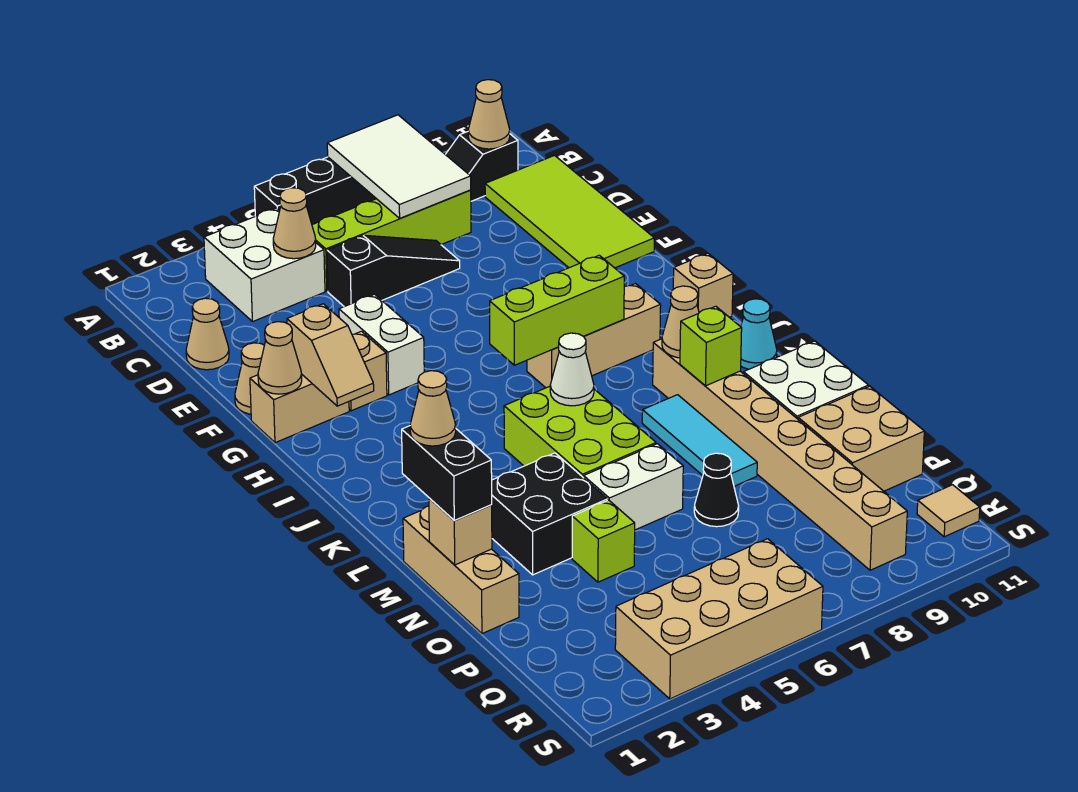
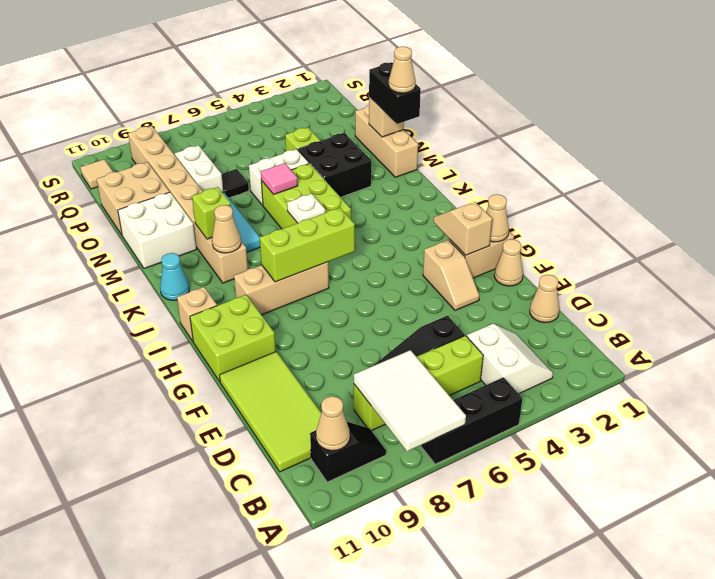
white 2x2 brick [204,208,325,322] -> white 2x2 slope [467,324,553,394]
tan 1x1 cone [273,188,316,259] -> none
white 1x2 brick [339,294,424,395] -> white 1x2 brick moved to [175,145,223,193]
none -> lime 2x2 brick [190,295,276,382]
white 1x1 cone [550,333,594,406] -> white 1x1 plate [287,194,325,223]
none -> pink 1x1 tile [261,163,298,195]
black 1x1 cone [694,453,739,527] -> black 1x1 tile [222,169,249,198]
tan 2x4 brick [615,539,823,699] -> none

